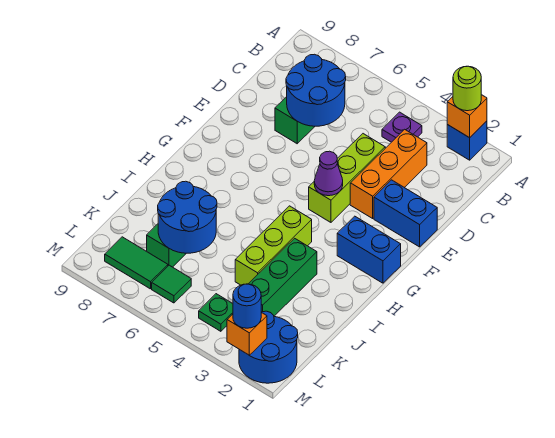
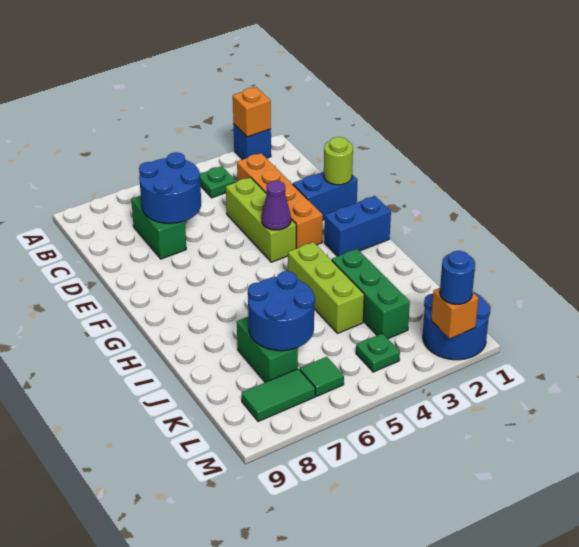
lime 1x1 round brick [453,66,481,111] -> lime 1x1 round brick moved to [324,137,353,185]
purple 1x1 plate [382,112,422,142] -> green 1x1 plate [200,166,236,198]
orange 1x3 brick [350,129,427,218] -> orange 1x4 brick [237,153,323,248]

